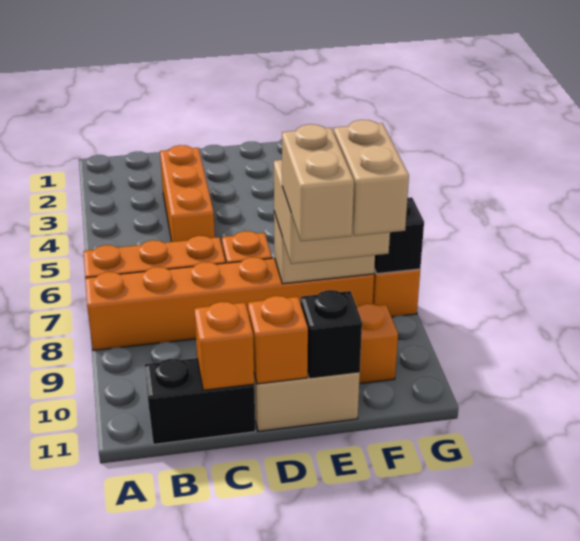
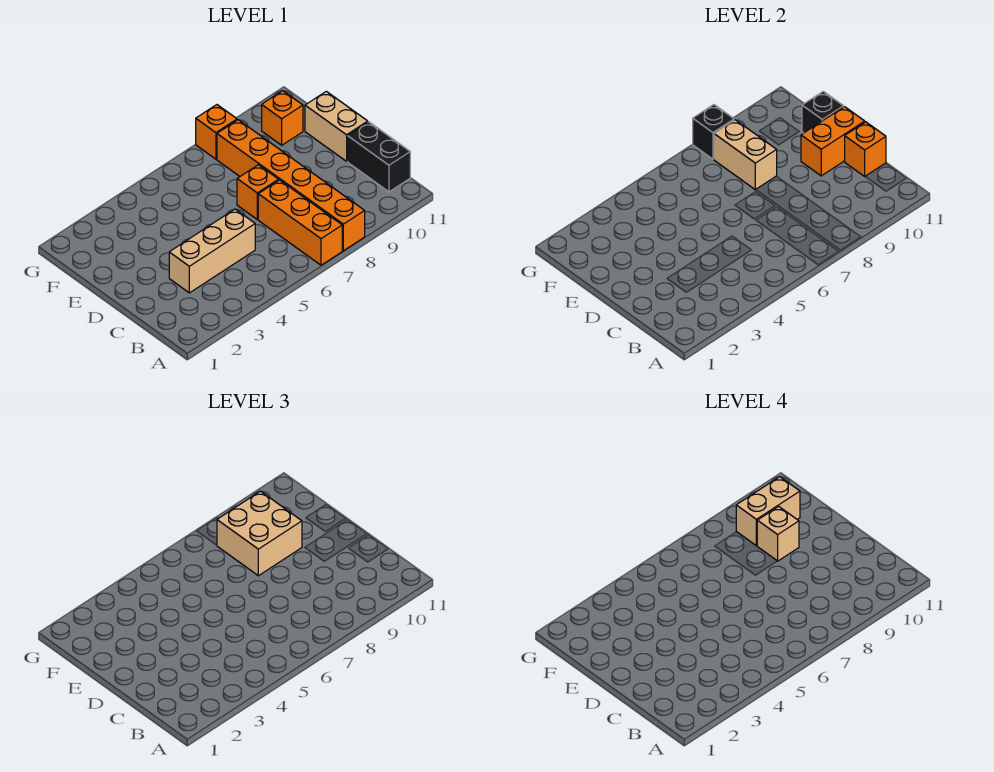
orange 1x3 brick [160,145,215,242] -> tan 1x3 brick [169,209,255,293]
orange 1x1 brick [248,296,308,384] -> orange 1x2 brick [801,107,865,176]
tan 1x2 brick [282,124,354,241] -> tan 1x1 brick [757,506,799,561]

